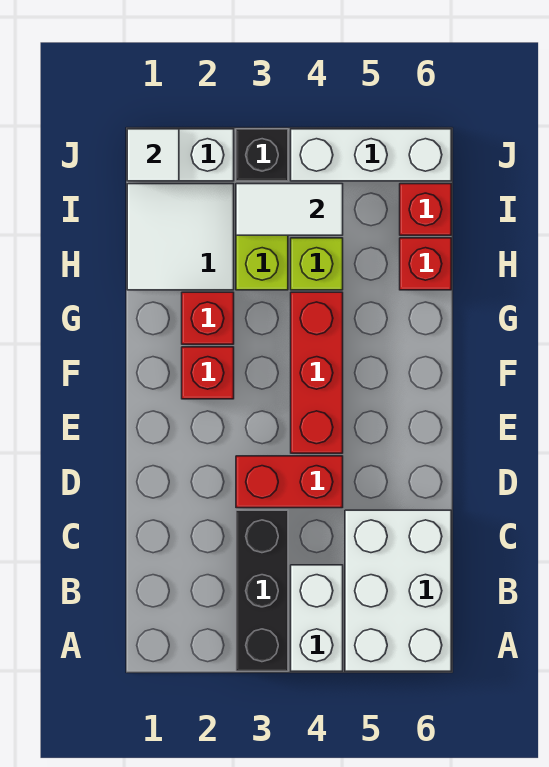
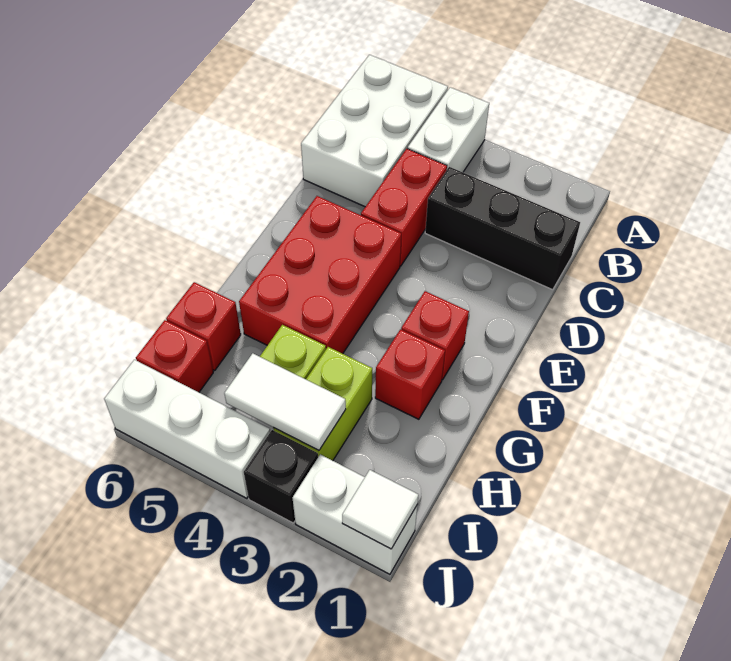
black 1x3 brick [236,510,288,671] -> black 1x3 brick turned to [425,167,580,290]
red 1x2 brick [236,456,343,508] -> red 1x2 brick turned to [361,149,447,266]
red 1x3 brick [291,292,343,453] -> red 2x3 brick [239,196,401,354]
white 2x2 tile [127,184,234,290] -> none

